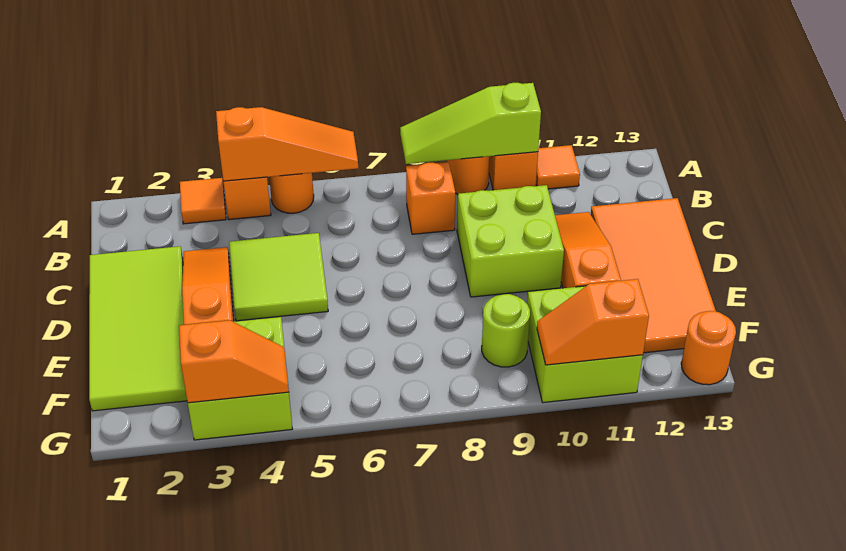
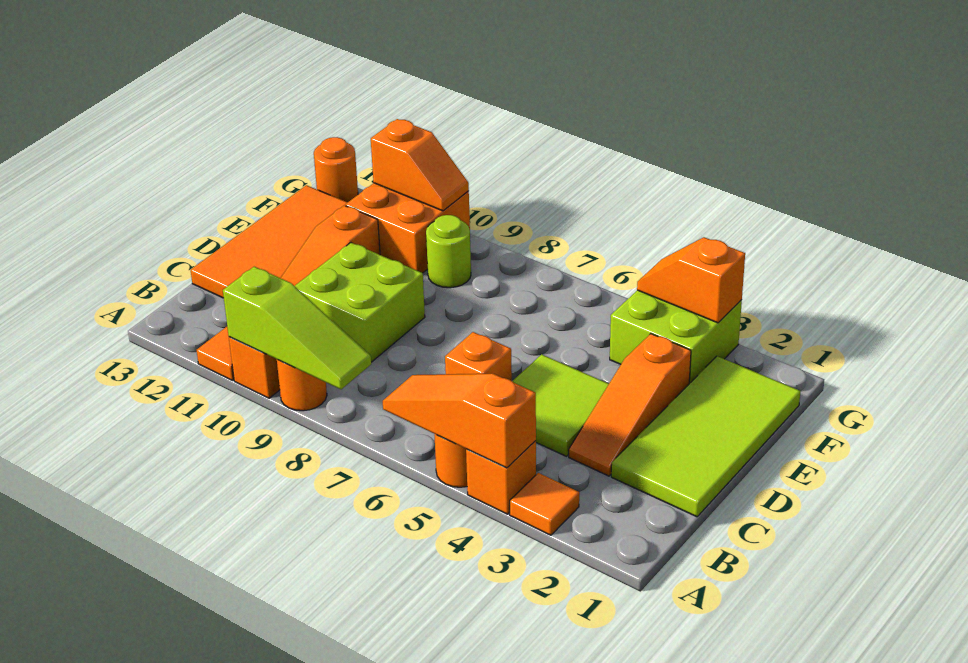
orange 1x1 brick [406,162,455,234] -> orange 1x1 brick moved to [445,332,512,381]
lime 2x2 brick [527,286,643,403] -> orange 2x2 brick [345,183,470,273]

